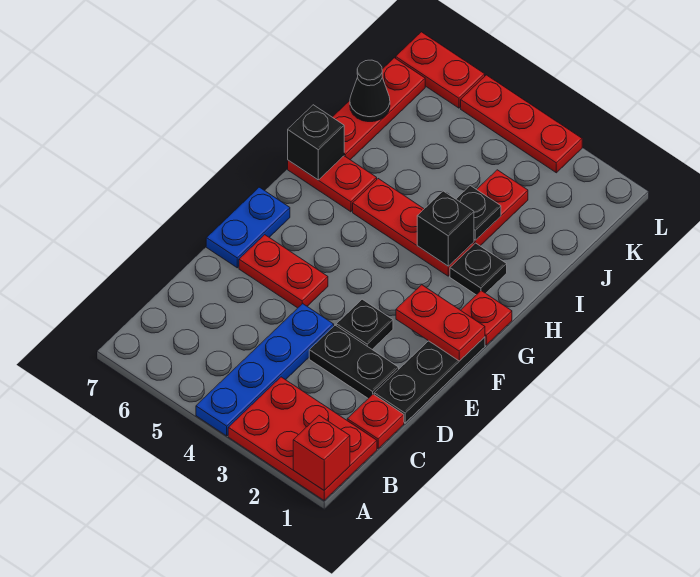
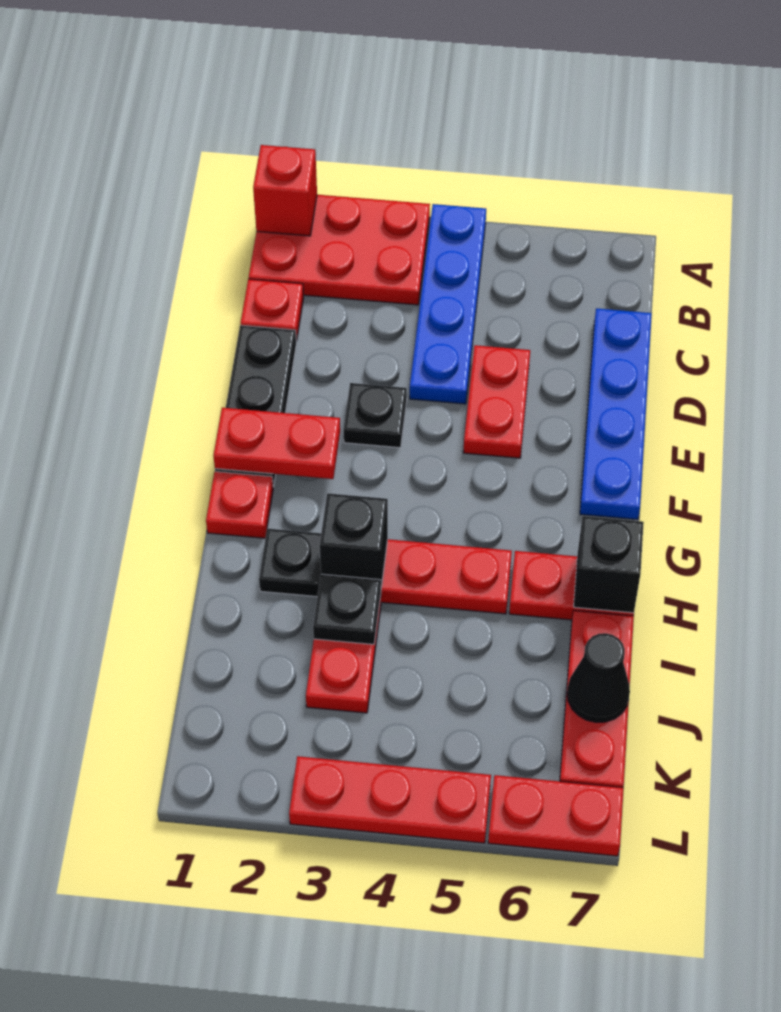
black 1x2 plate [309,325,399,398] -> none
red 1x2 plate [239,235,328,308] -> red 1x2 plate turned to [463,345,530,458]
blue 1x2 plate [206,187,290,268] -> blue 1x4 plate [580,308,652,520]

